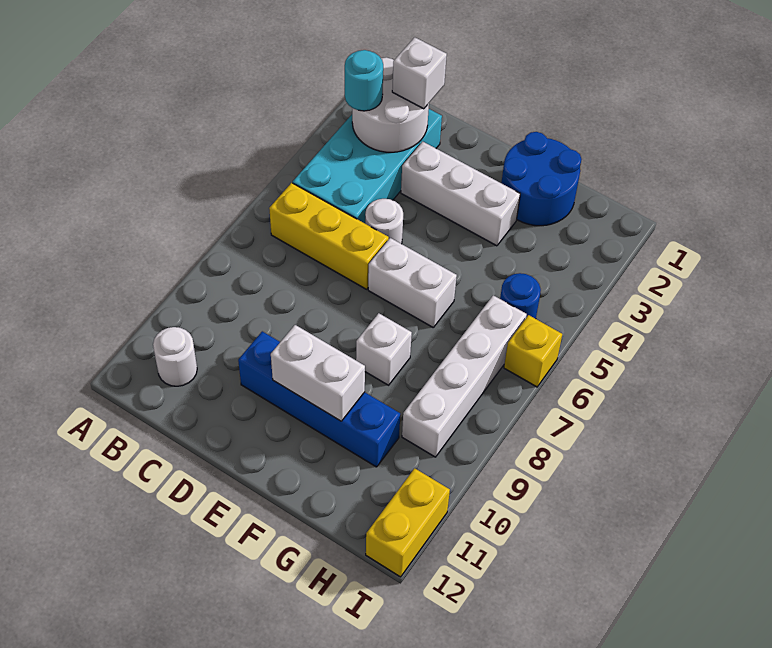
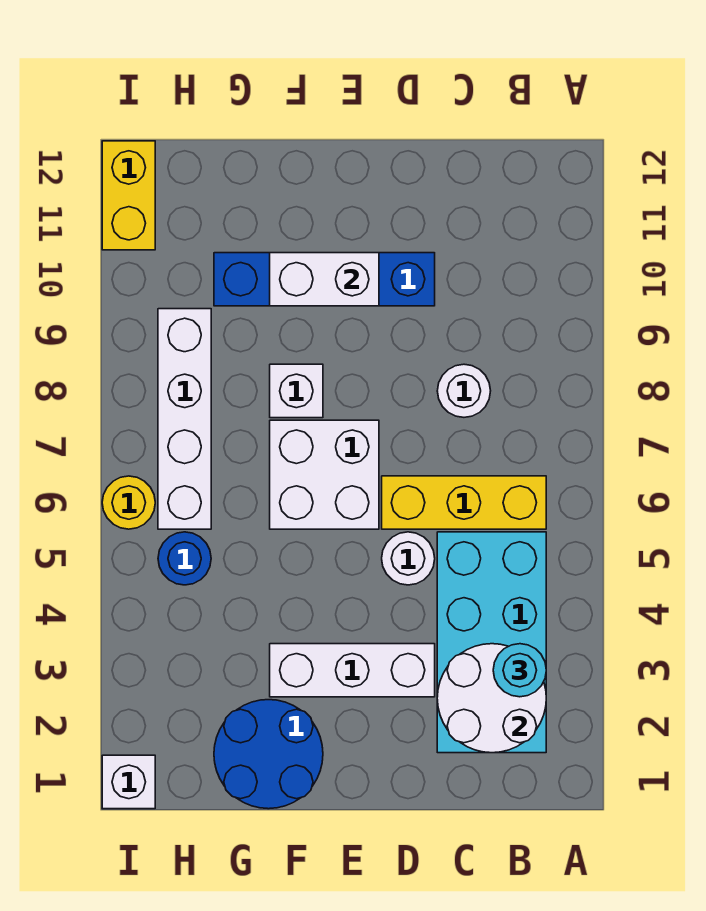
white 1x1 round brick [153,327,197,386] -> white 1x1 round brick moved to [437,364,491,417]
white 1x1 brick [392,37,447,109] -> white 1x1 brick moved to [102,755,155,809]
white 1x2 brick [368,238,457,327] -> white 2x2 brick [270,420,379,529]
yellow 1x1 brick [504,315,562,387] -> yellow 1x1 round brick [102,476,155,529]

